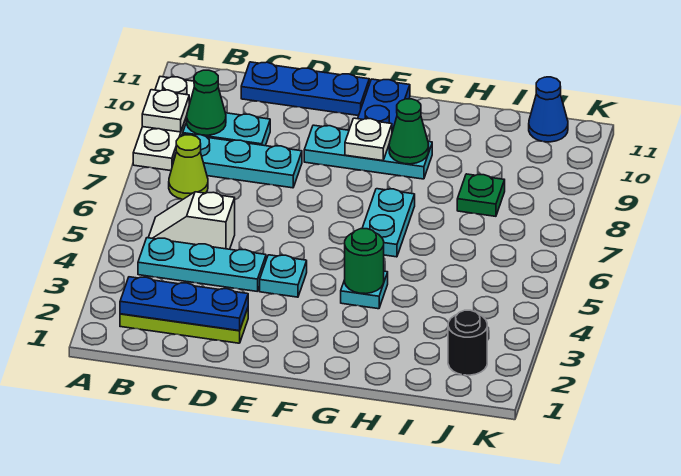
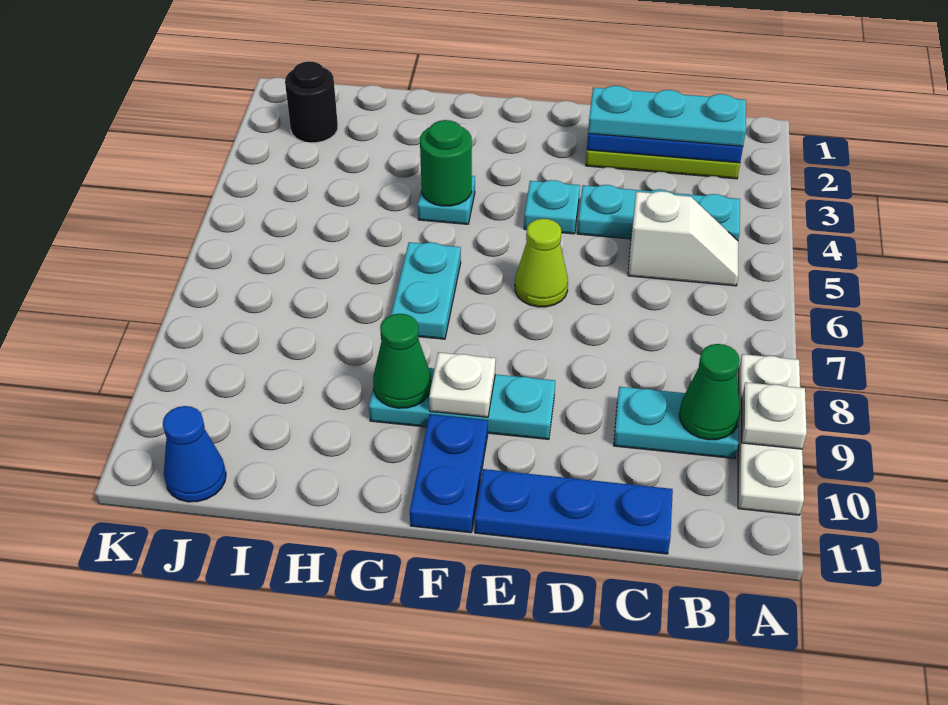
lime 1x1 cone [169,135,208,199] -> lime 1x1 cone moved to [515,219,568,307]
cyan 1x3 plate [174,134,302,188] -> cyan 1x3 plate moved to [588,86,746,146]
green 1x1 plate [457,174,505,216] -> none

